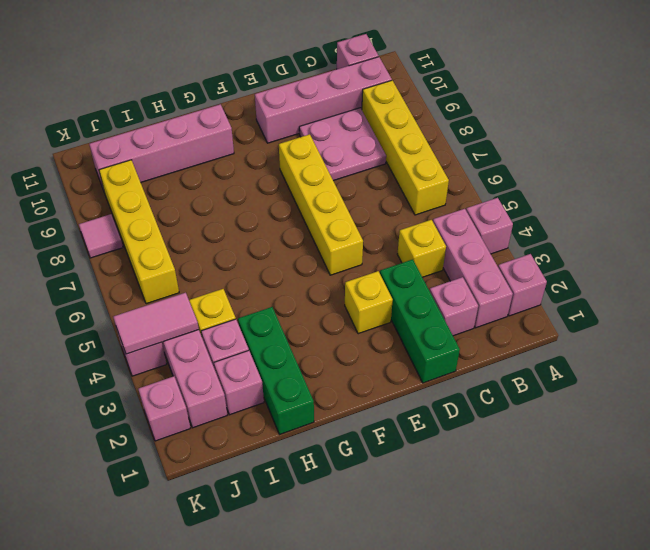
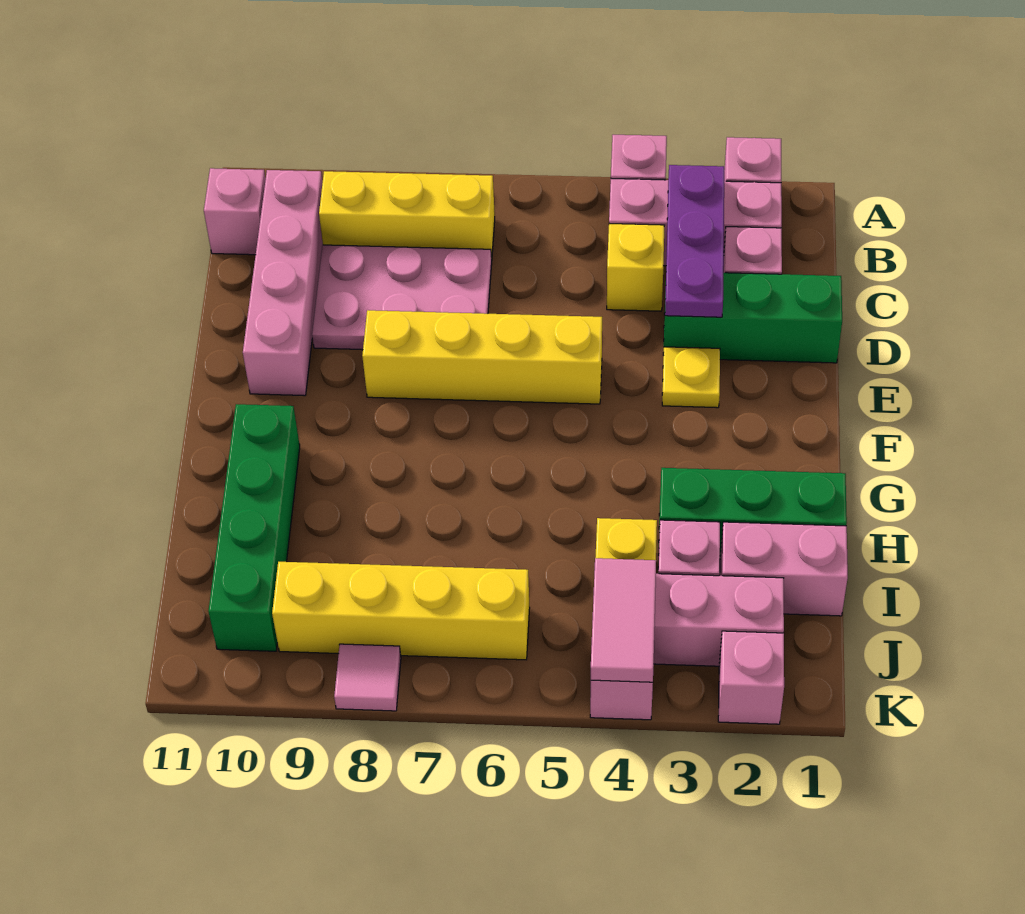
none -> purple 1x3 plate [665,165,724,317]
yellow 1x4 brick [362,80,449,215] -> yellow 1x3 brick [319,171,495,259]
pink 2x2 plate [299,108,386,181] -> pink 2x3 plate [312,245,492,350]
yellow 1x1 brick [345,271,393,334] -> yellow 1x1 plate [662,347,720,408]
pink 1x4 brick [89,104,234,190] -> green 1x4 brick [208,404,300,651]
pink 1x1 brick [214,351,264,415] -> pink 1x2 brick [720,522,848,616]

